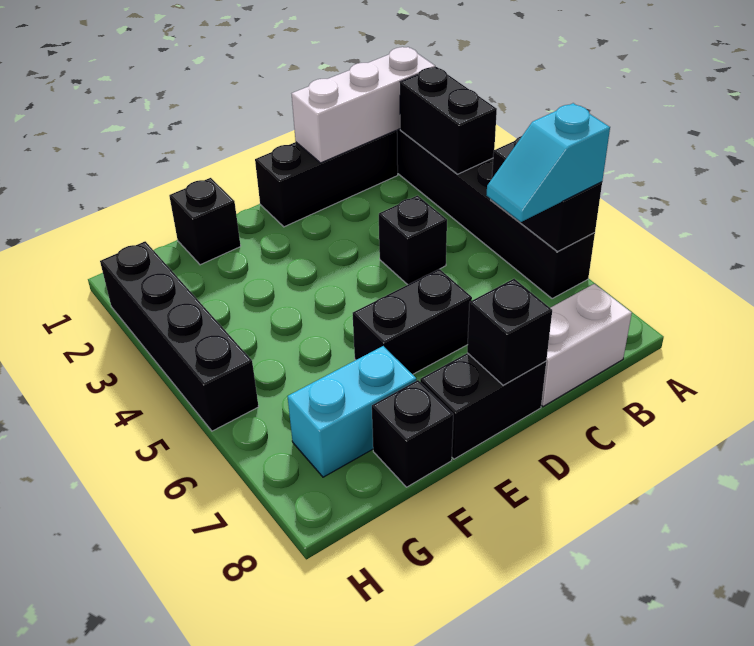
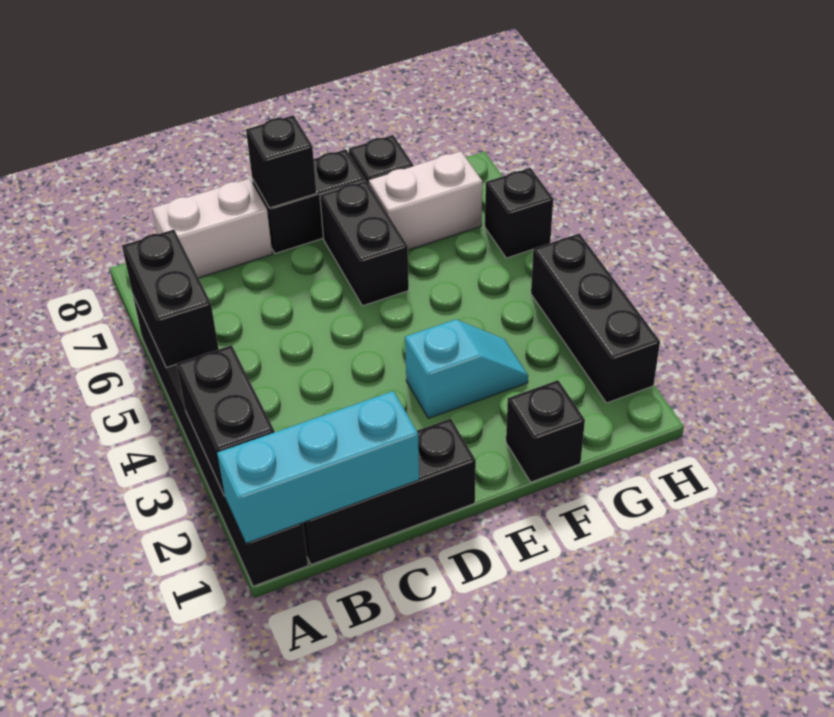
white 1x3 brick [292,47,435,163] -> cyan 1x3 brick [217,391,419,543]
cyan 1x2 slope [486,103,610,222] -> cyan 1x2 slope moved to [405,319,528,418]
black 1x1 brick [379,196,447,285] -> black 1x1 brick moved to [485,168,553,258]
black 1x2 brick [353,269,472,374] -> black 1x2 brick turned to [320,181,409,306]
cyan 1x2 brick [287,346,416,477] -> white 1x2 brick [369,151,482,250]
black 1x4 brick [100,241,259,431] -> black 1x3 brick [531,234,660,403]

